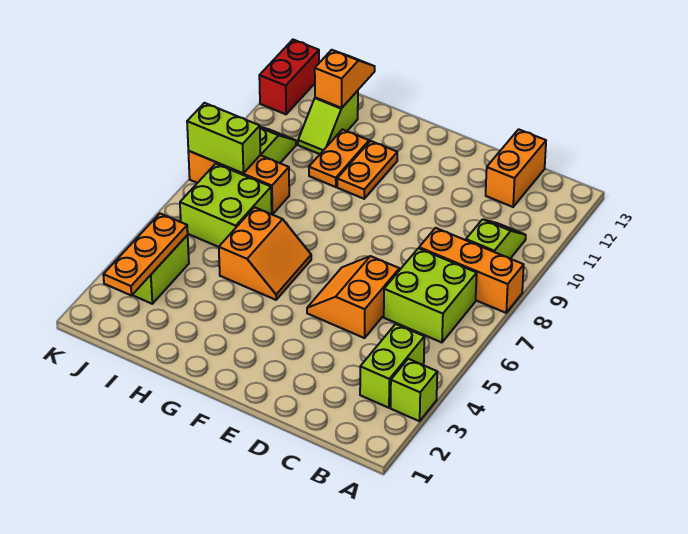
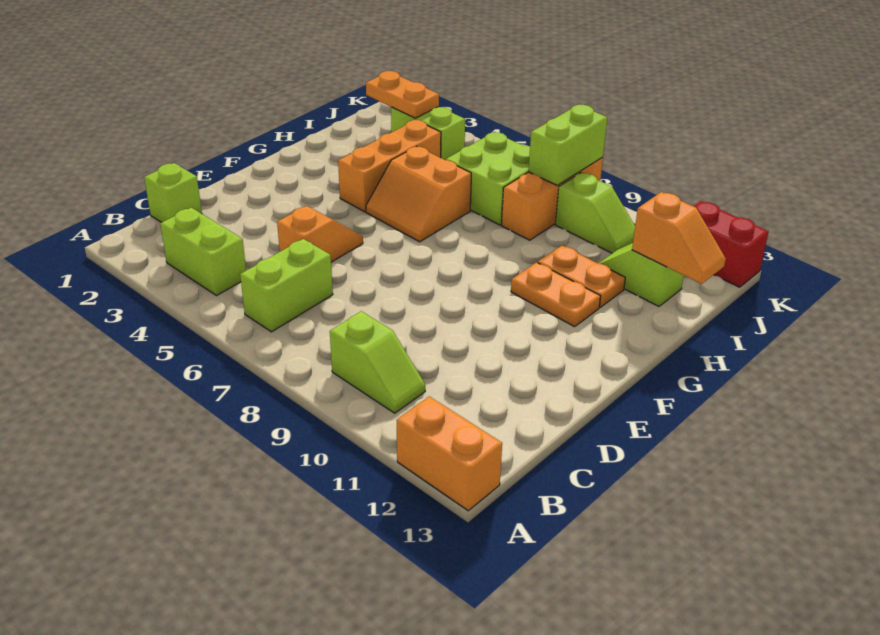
lime 1x1 brick [391,359,437,421] -> lime 1x1 brick moved to [144,163,202,222]
orange 1x3 brick [419,228,524,313] -> orange 1x3 brick moved to [338,120,441,212]
lime 2x2 brick [384,248,477,342] -> lime 1x2 brick [240,239,333,332]
orange 1x2 brick [486,129,546,207] -> orange 1x2 brick moved to [397,397,502,511]
orange 2x2 slope [307,256,399,338] -> orange 1x2 slope [277,206,363,262]
orange 1x3 plate [103,214,188,296] -> orange 1x2 plate [366,71,439,118]

